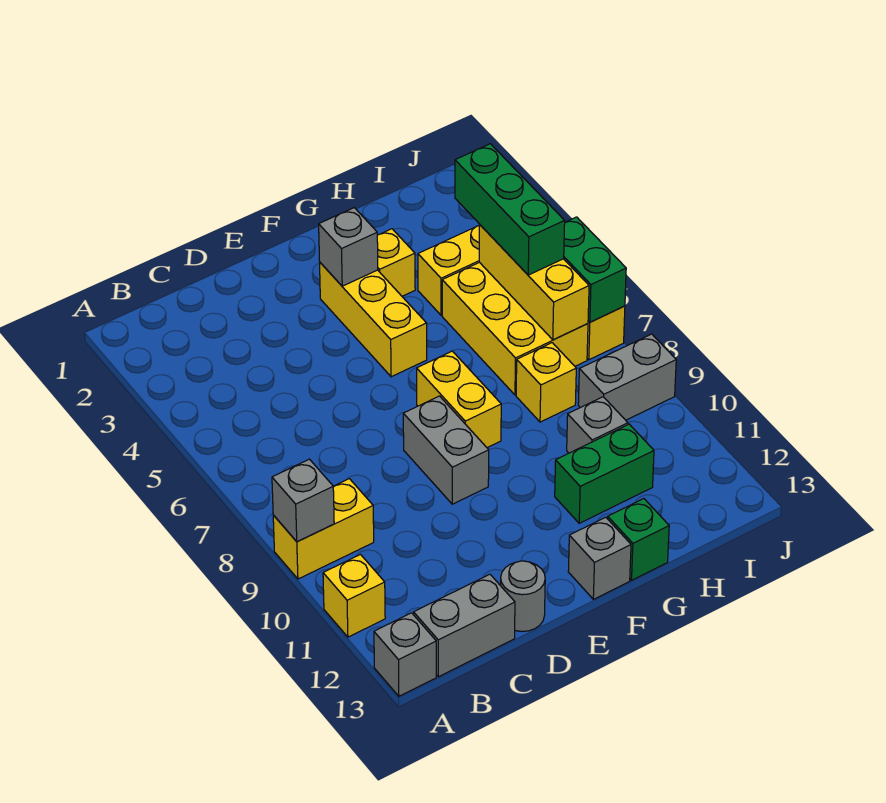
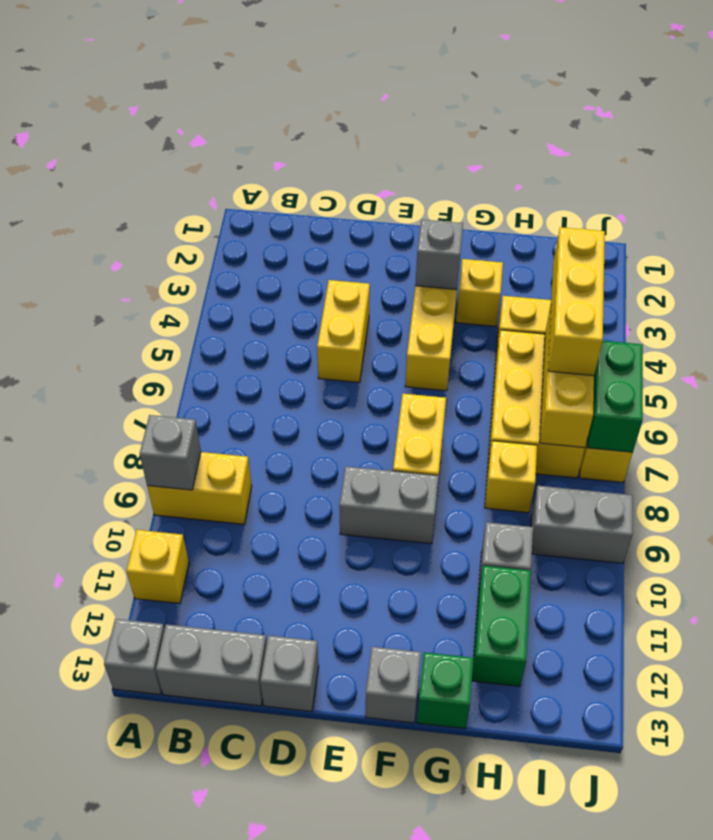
none -> yellow 1x2 brick [317,280,370,382]
grey 1x1 round brick [501,561,545,632] -> grey 1x1 brick [260,635,319,712]
grey 1x2 brick [403,396,489,504] -> grey 1x2 brick turned to [339,466,439,544]
green 1x2 brick [555,424,654,523] -> green 1x2 brick turned to [472,566,531,686]
green 1x3 brick [455,144,565,275] -> yellow 1x3 brick [548,227,605,376]

